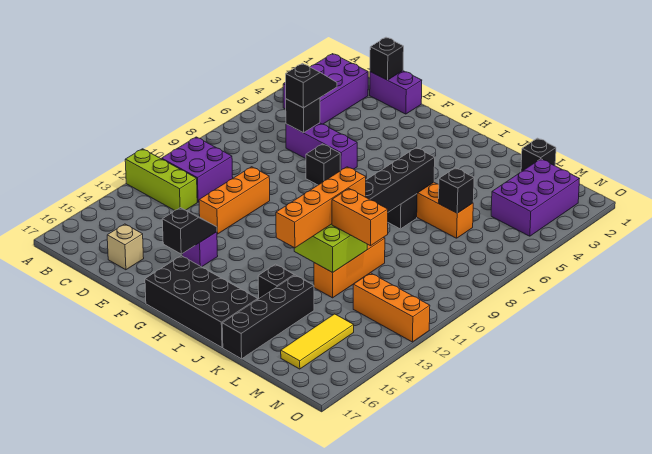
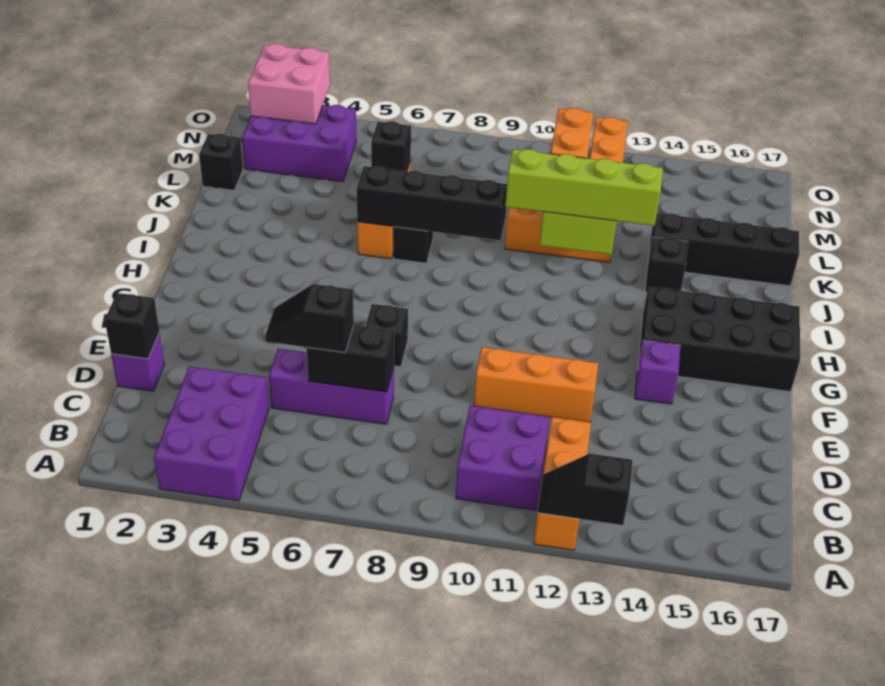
lime 1x3 brick [125,149,197,211] -> orange 1x3 brick [534,417,591,550]
purple 2x3 brick [283,54,368,124] -> purple 2x3 brick turned to [154,366,269,501]
purple 1x2 brick [370,71,422,114] -> purple 1x1 brick [111,333,165,391]
purple 1x3 brick [286,123,357,171] -> purple 1x3 brick turned to [269,349,394,424]
black 1x1 brick [286,98,320,133] -> black 1x2 brick [307,325,394,392]
tan 1x1 brick [107,224,144,270] -> none
black 1x2 slope [162,208,217,254] -> black 1x2 slope moved to [538,454,633,525]
black 2x4 brick [145,256,258,347] -> black 2x4 brick turned to [638,287,800,392]
orange 1x4 brick [276,167,366,248] -> lime 1x4 brick [505,149,663,226]
yellow 1x3 tile [281,314,354,369] -> none
none -> pink 2x2 brick [248,44,330,124]

